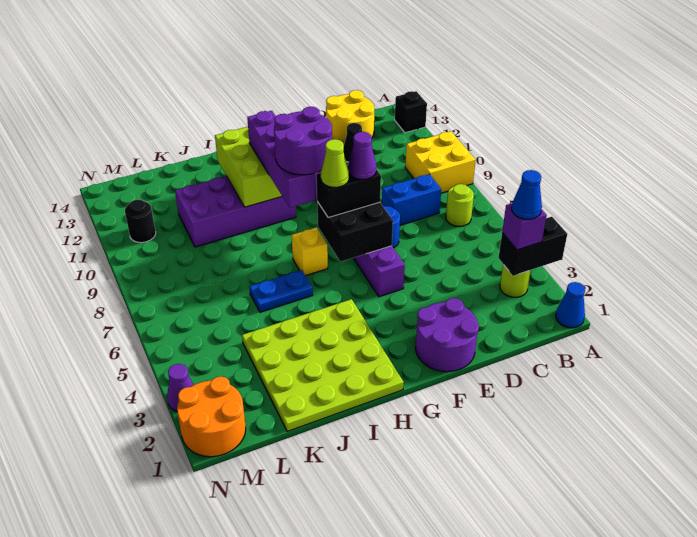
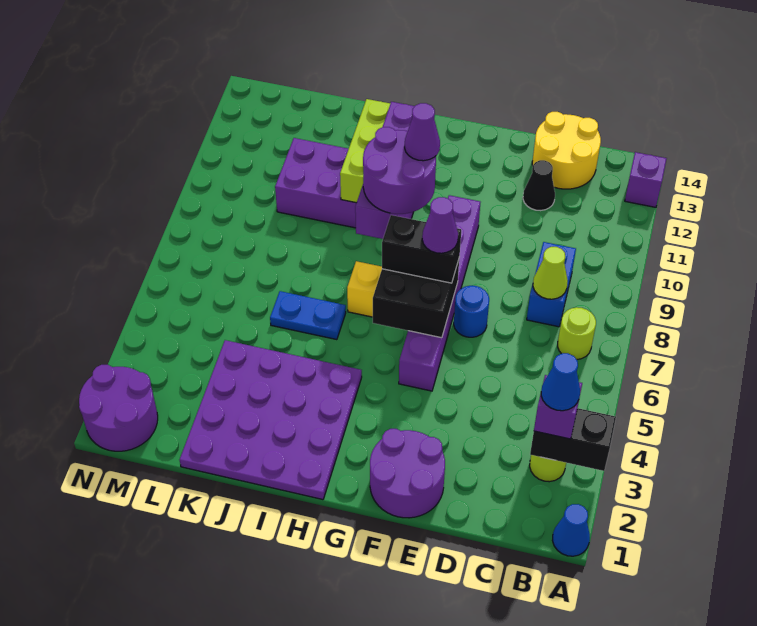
yellow 2x2 brick [405,131,476,193] -> none
black 1x1 brick [395,91,427,133] -> purple 1x1 brick [625,152,667,207]
blue 1x2 brick [382,174,441,225] -> blue 1x2 brick turned to [527,242,576,327]
lime 1x1 cone [321,139,349,187] -> lime 1x1 cone moved to [533,247,568,299]
lime 4x4 plate [242,299,404,432] -> purple 4x4 plate [180,340,362,500]
orange 2x2 round brick [177,376,246,457] -> purple 2x2 round brick [79,365,158,451]
black 1x1 round brick [125,200,156,243] -> none
purple 1x1 cone [167,364,193,411] -> purple 1x1 cone moved to [405,103,440,161]

